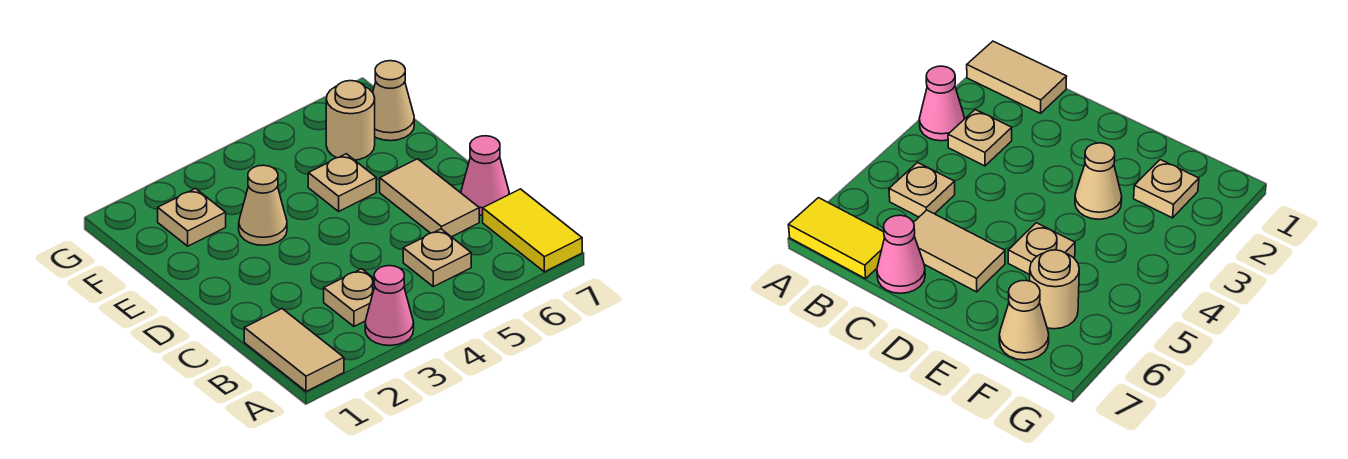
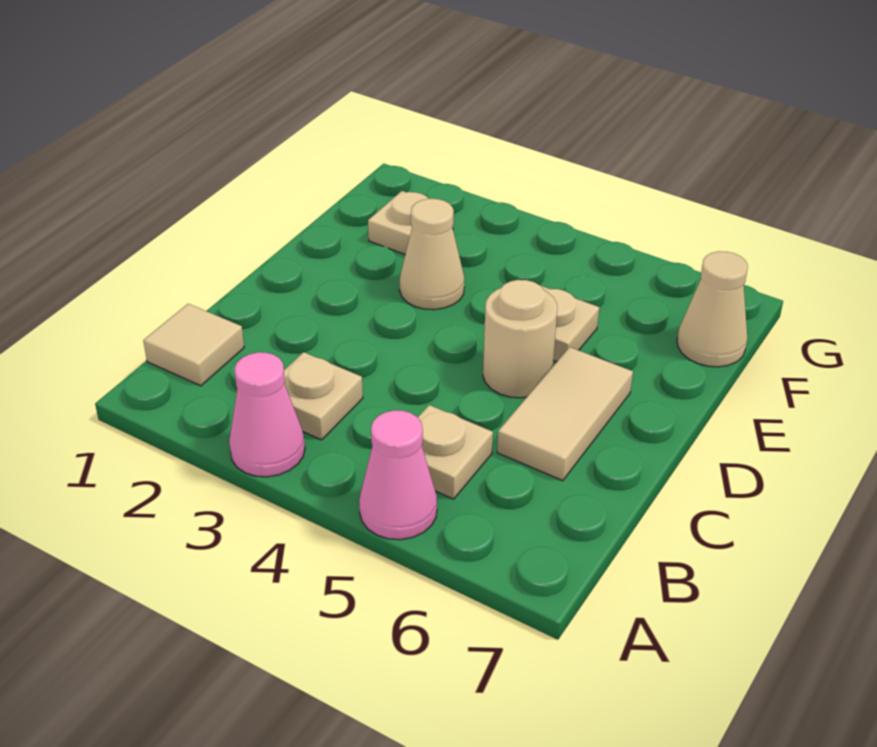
tan 1x2 tile [244,309,344,391] -> tan 1x1 tile [143,304,244,386]
yellow 1x2 tile [483,189,582,272] -> none
pink 1x1 cone [461,136,509,216] -> pink 1x1 cone moved to [359,410,437,540]
tan 1x1 round brick [326,81,375,160] -> tan 1x1 round brick moved to [483,280,557,398]

